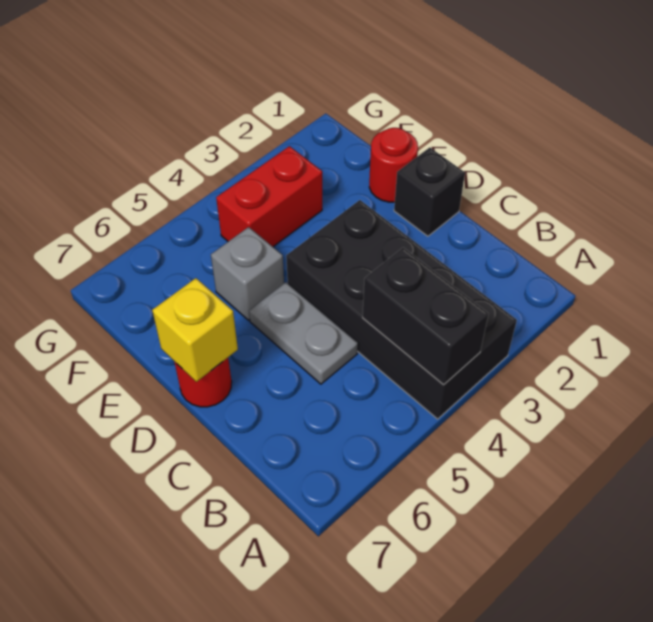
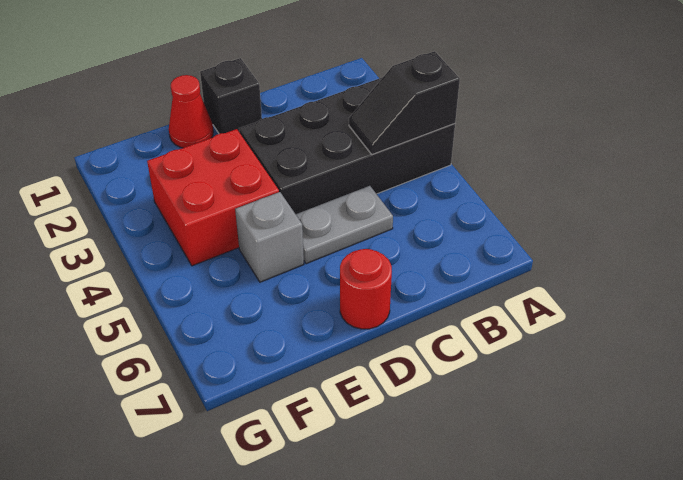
black 1x2 brick [363,248,489,384] -> black 1x2 slope [349,51,460,154]
yellow 1x1 brick [152,278,238,382] -> none
red 1x1 round brick [369,128,418,202] -> red 1x1 cone [169,75,213,148]
red 1x2 brick [216,146,322,247] -> red 2x2 brick [147,129,279,266]

